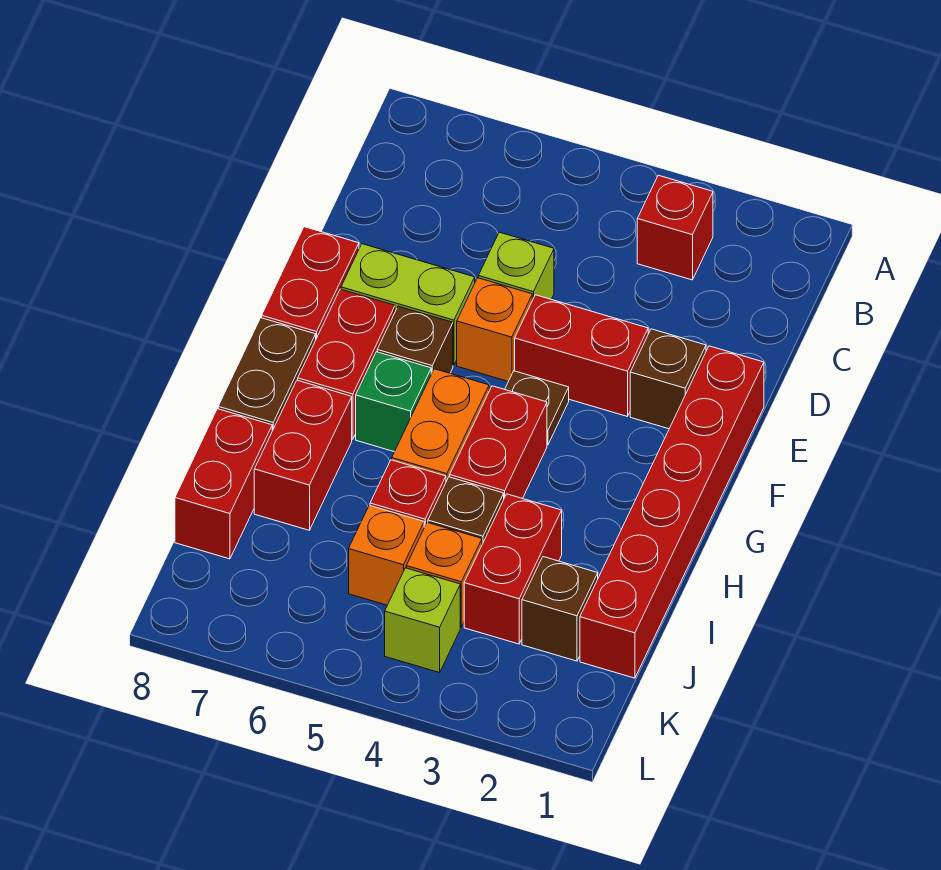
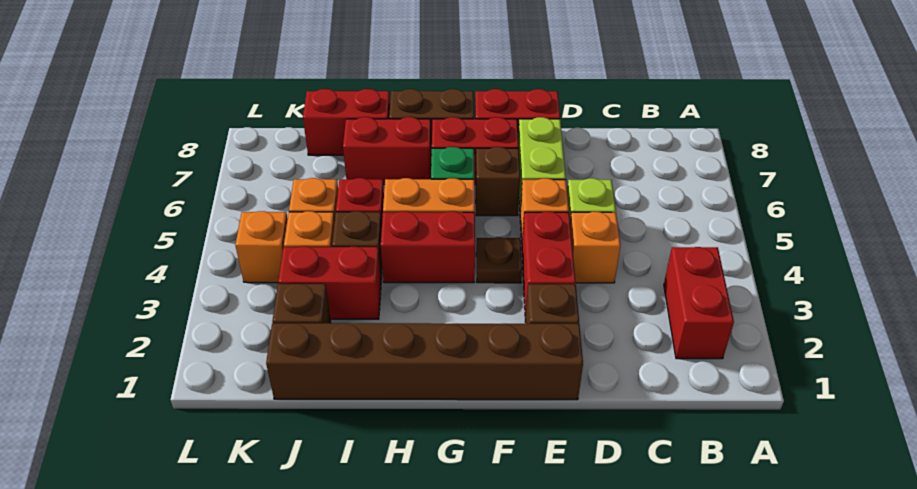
red 1x1 brick [637,175,713,280] -> red 1x2 brick [664,247,734,359]
none -> orange 1x1 brick [570,212,621,283]
red 1x6 brick [580,346,764,678] -> brown 1x6 brick [266,323,583,400]
lime 1x1 brick [385,568,460,673] -> orange 1x1 brick [235,211,288,283]

